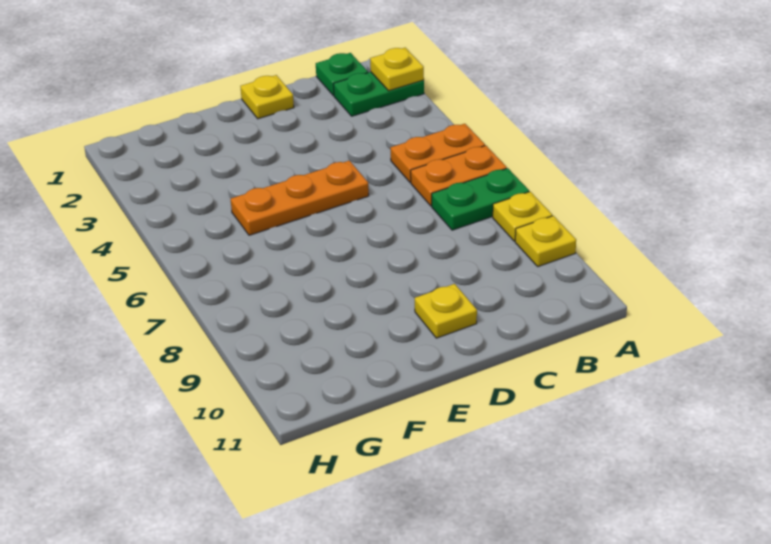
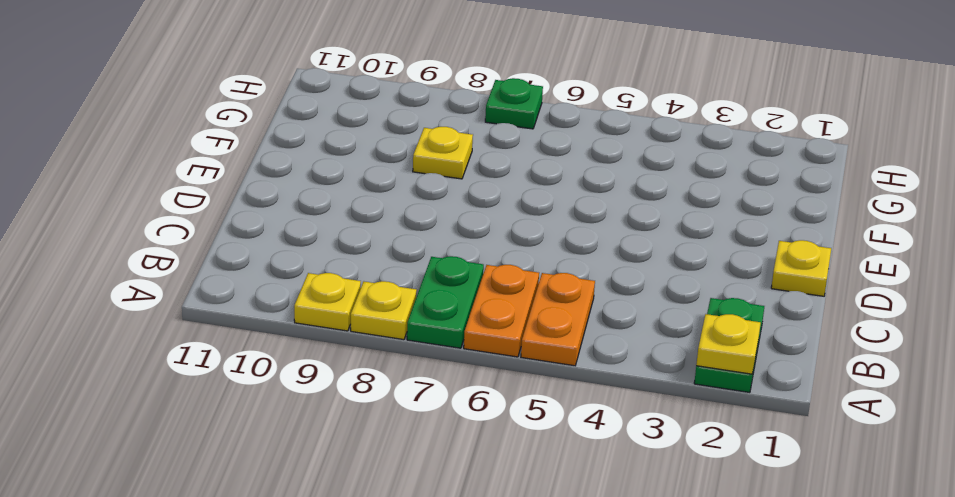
green 1x1 plate [316,53,368,96] -> green 1x1 plate moved to [485,78,543,129]
orange 1x3 plate [231,161,369,235] -> none
yellow 1x1 plate [415,284,477,338] -> yellow 1x1 plate moved to [413,127,473,179]

